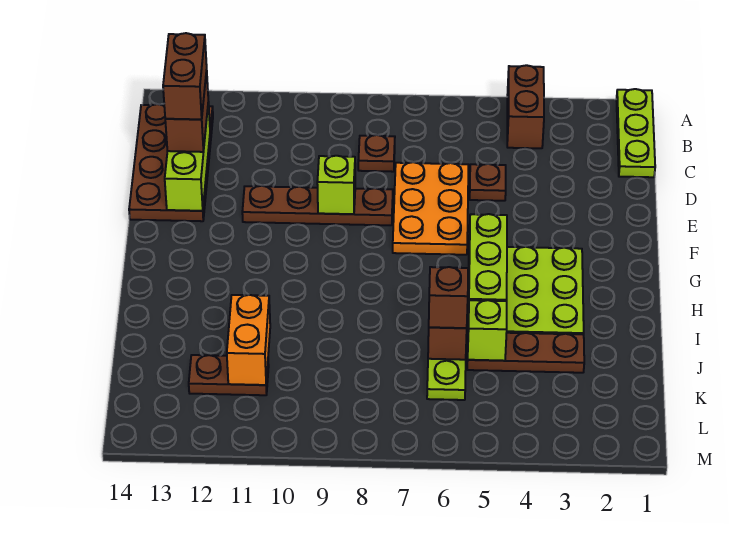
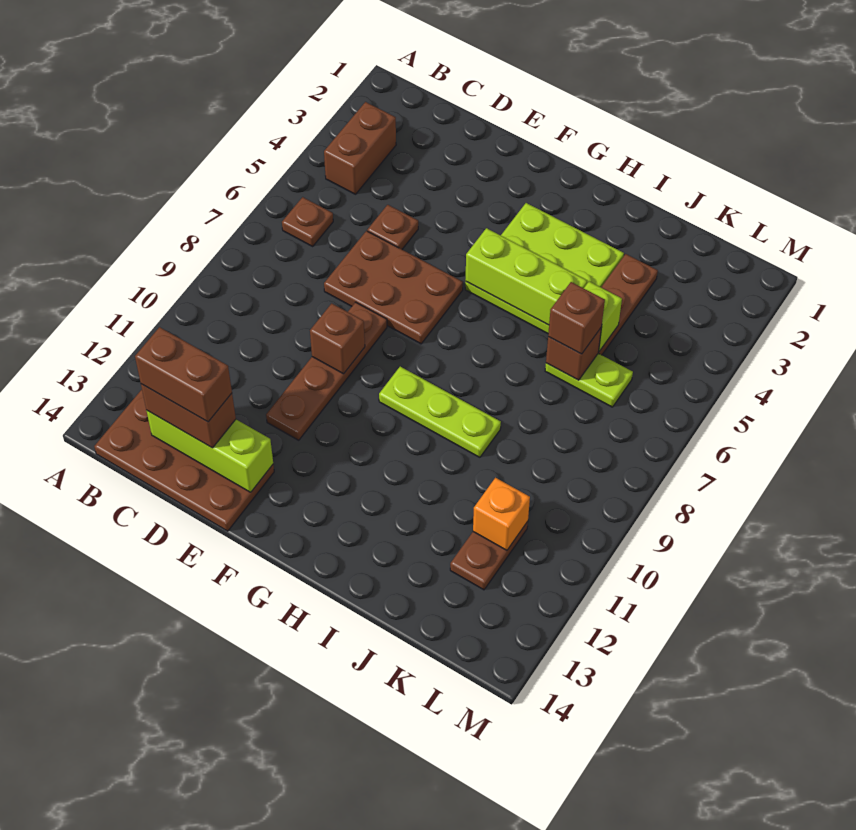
lime 1x3 plate [616,89,655,177] -> lime 1x3 plate moved to [379,367,501,457]
brown 1x2 brick [507,65,544,148] -> brown 1x2 brick turned to [324,102,396,194]
brown 1x1 plate [358,135,395,172] -> brown 1x1 plate moved to [282,197,333,246]
orange 2x3 plate [393,162,468,255] -> brown 2x3 plate [324,231,463,344]
lime 1x1 brick [317,156,355,214] -> brown 1x1 brick [310,303,365,374]
orange 1x2 brick [227,295,270,385] -> orange 1x1 brick [473,478,530,550]

